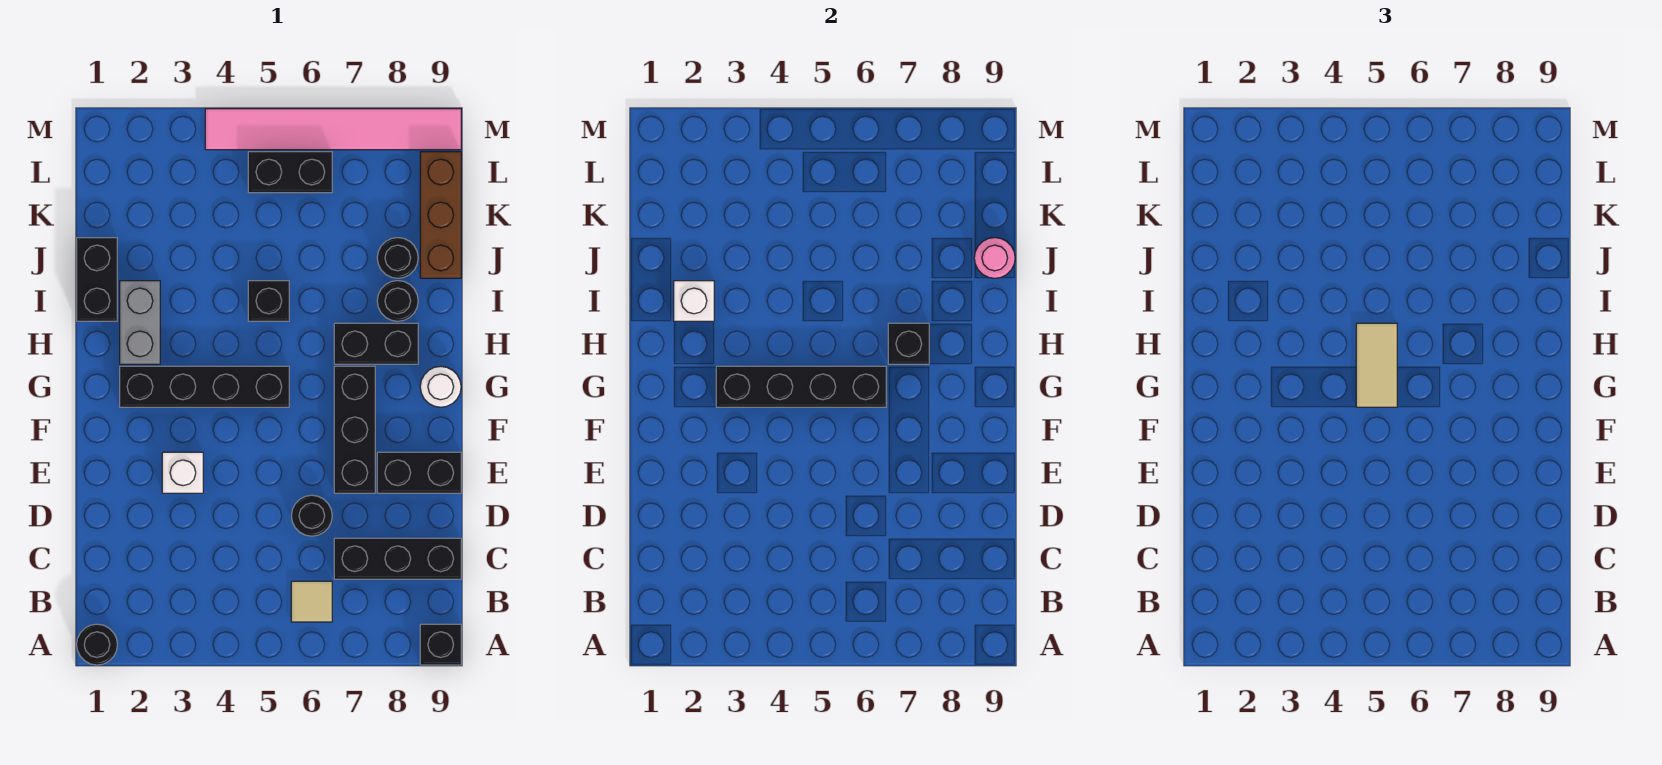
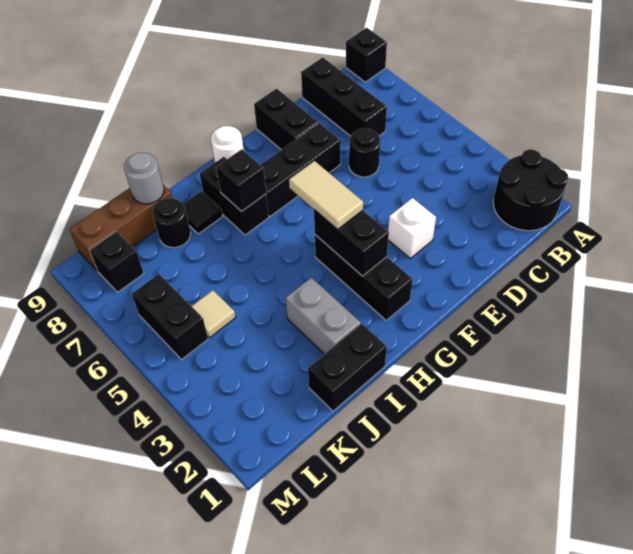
black 1x1 round brick [77,624,117,665] -> black 2x2 round brick [493,149,568,231]
tan 1x1 tile [291,581,332,622] -> tan 1x1 tile moved to [192,290,235,338]
black 1x4 brick [120,366,289,407] -> black 1x3 brick [315,235,413,320]
black 1x4 brick [716,366,886,407] -> black 1x2 brick [314,210,389,276]
tan 1x2 tile [1356,323,1397,407] -> tan 1x2 tile turned to [289,161,363,230]
grey 1x2 brick [120,281,160,364] -> grey 1x2 brick turned to [286,278,360,354]
white 1x1 brick [674,281,714,321] -> none
black 1x1 brick [248,281,289,321] -> black 1x1 brick moved to [90,231,144,292]
black 1x1 round brick [377,281,418,321] -> black 1x1 tile [183,191,223,234]
pink 1x1 round brick [974,238,1015,278] -> grey 1x1 round brick [124,153,164,204]
pink 1x6 tile [205,109,461,150] -> none

